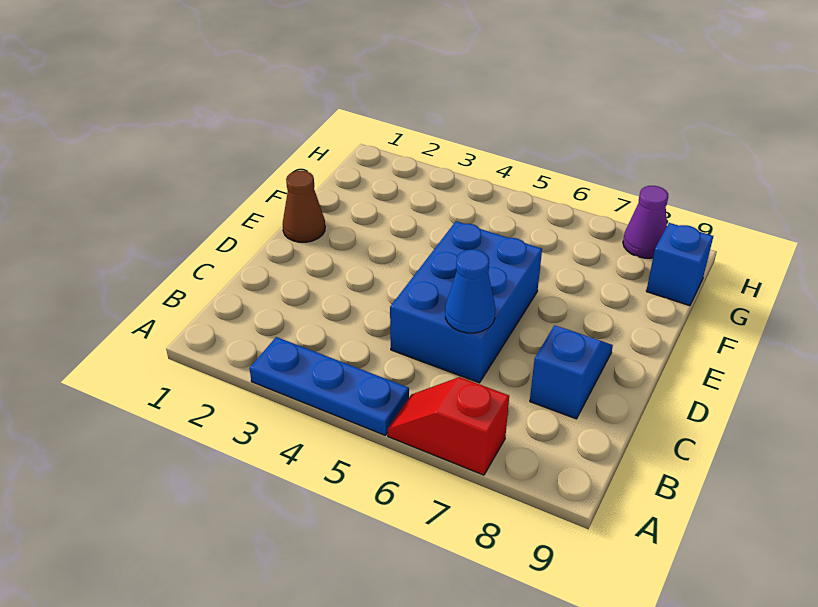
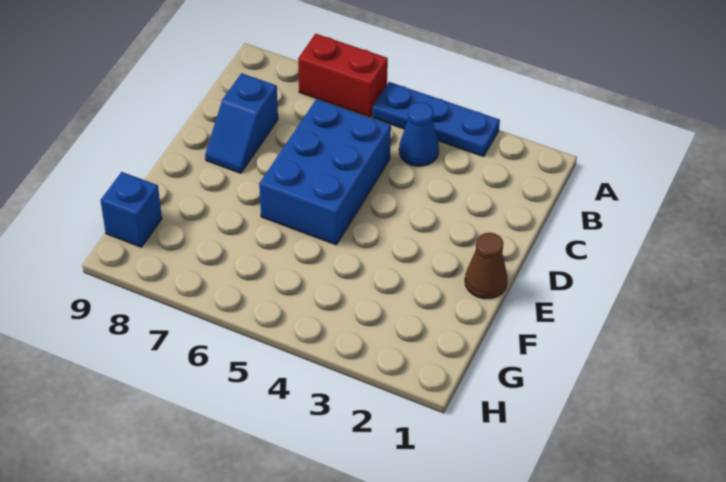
red 1x2 slope [388,377,509,475] -> red 1x2 brick [298,34,388,117]
blue 1x1 cone [445,249,495,333] -> blue 1x1 cone moved to [399,102,439,166]
purple 1x1 cone [623,186,668,258] -> none

